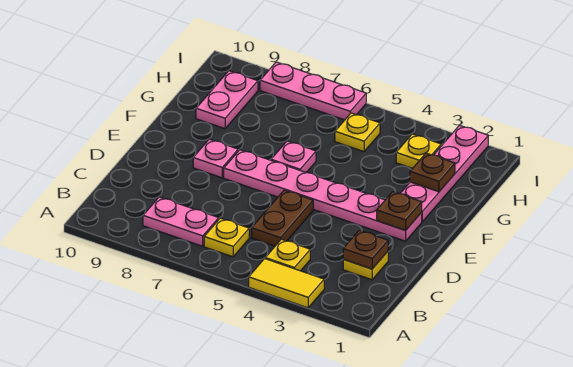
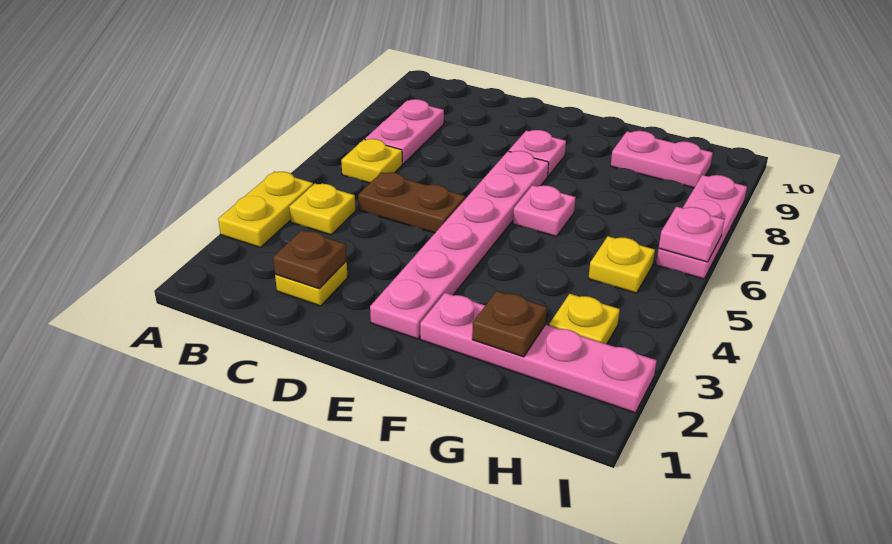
yellow 1x2 tile [249,259,324,308] -> yellow 1x2 plate [218,172,313,248]
brown 1x1 plate [377,192,422,230] -> none
none -> pink 1x1 plate [659,207,724,262]

